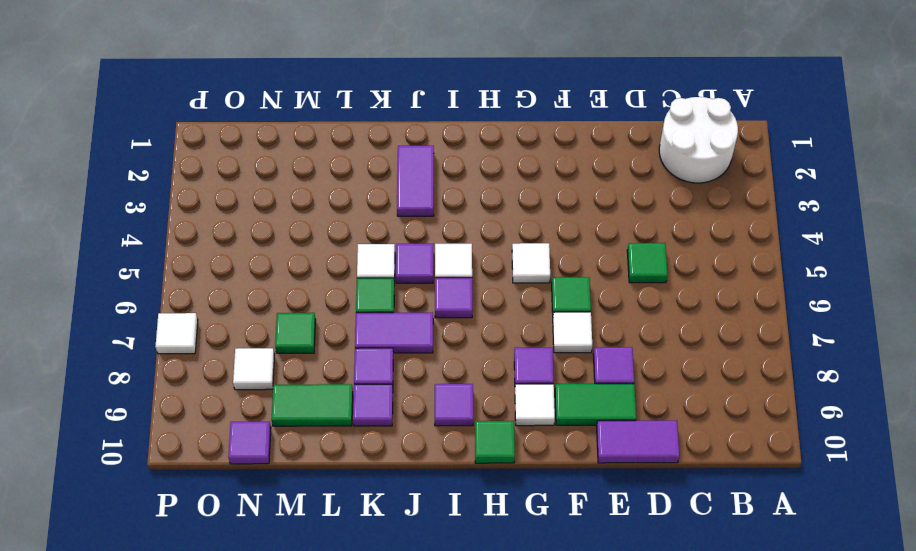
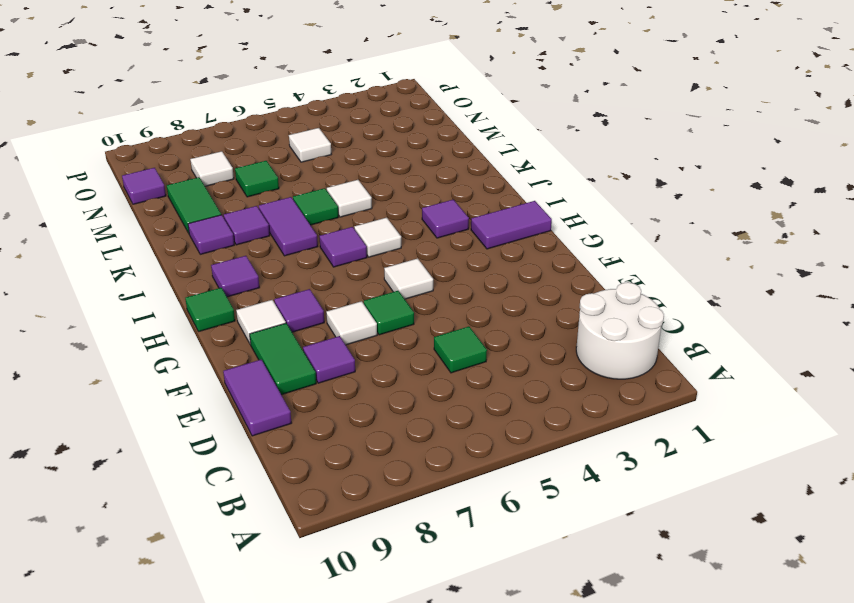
purple 1x2 tile [397,146,434,216] -> purple 1x2 tile moved to [471,201,552,249]
purple 1x1 tile [396,244,433,283] -> purple 1x1 tile moved to [422,200,469,238]
white 1x1 tile [155,313,198,354] -> white 1x1 tile moved to [289,128,331,162]

